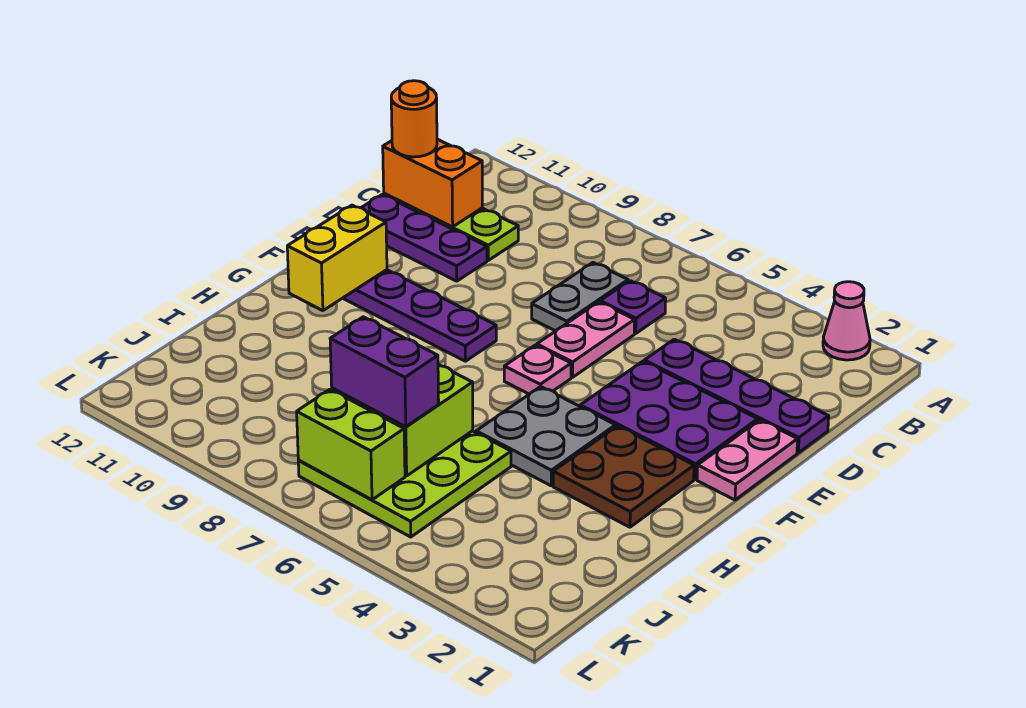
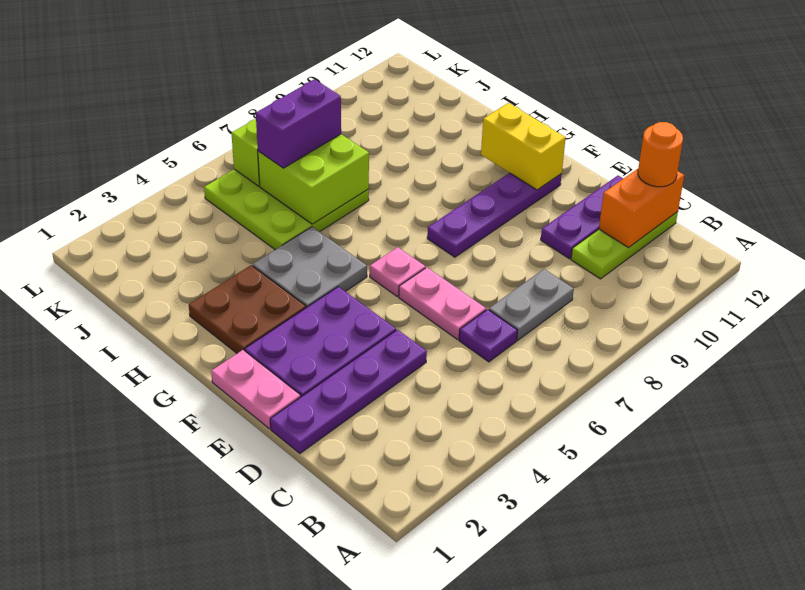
pink 1x1 cone [823,282,870,360] -> none
grey 1x2 plate [532,263,628,331] -> grey 1x2 plate turned to [489,269,574,340]

